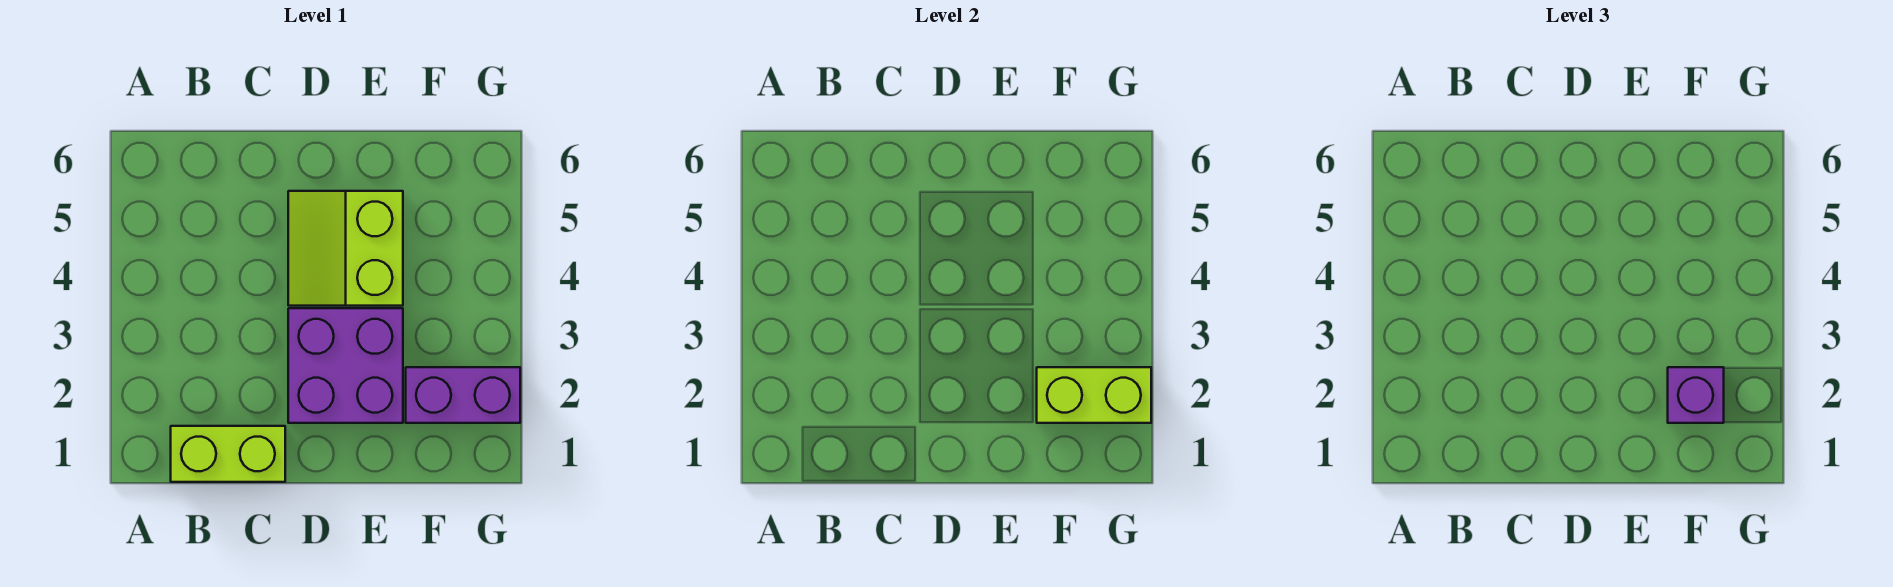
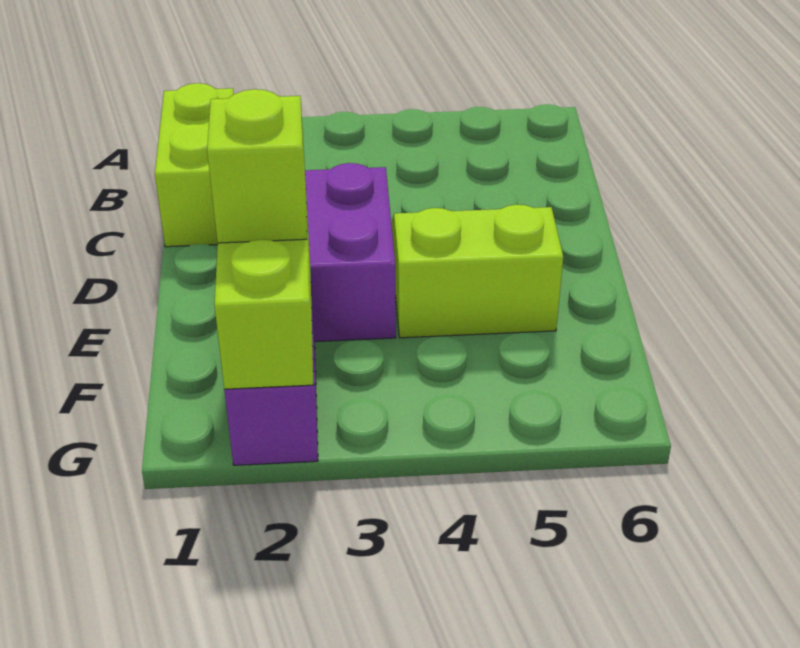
purple 1x1 brick [1668,367,1724,423] -> lime 1x1 brick [207,89,307,243]

